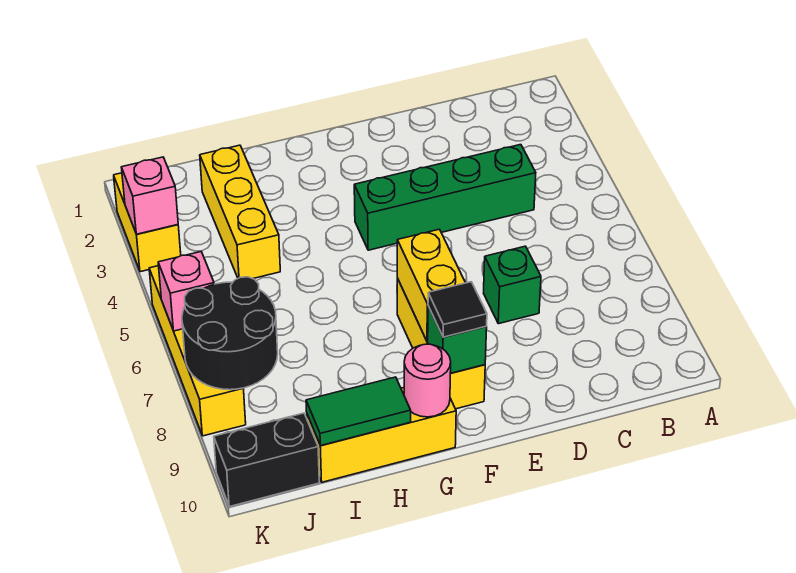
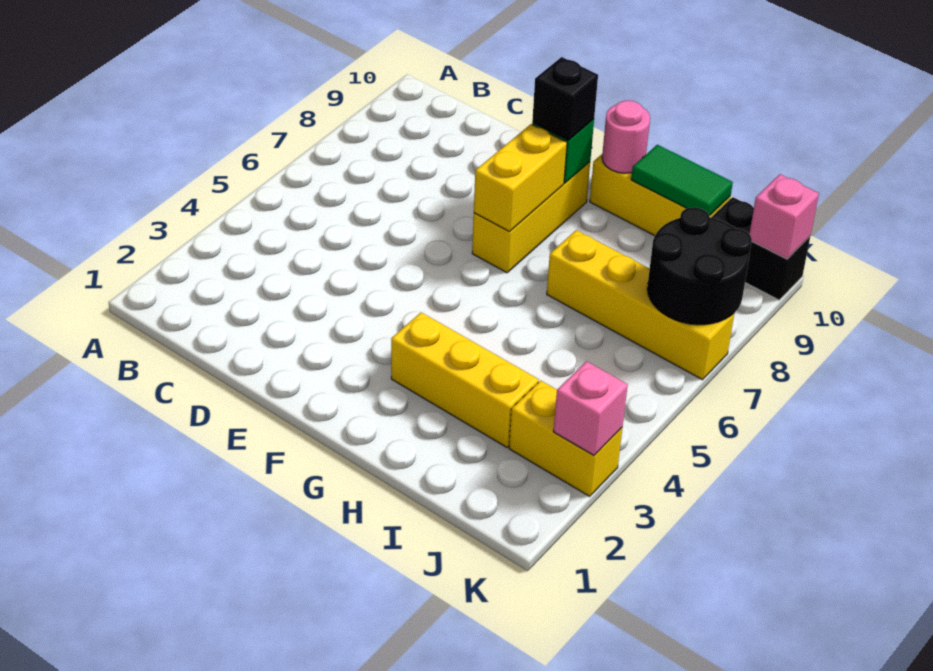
green 1x4 brick [354,145,536,250] -> none
green 1x1 brick [484,246,541,324] -> none
black 1x1 tile [428,282,487,337] -> black 1x1 brick [532,57,598,141]
yellow 1x3 brick [200,145,280,279] -> yellow 1x3 brick turned to [391,312,539,447]
yellow 1x2 brick [114,173,181,272] -> yellow 1x2 brick turned to [509,380,623,496]
yellow 1x4 brick [149,266,246,436] -> yellow 1x4 brick turned to [547,230,734,380]
pink 1x1 brick [158,252,214,331] -> pink 1x1 brick moved to [750,174,819,259]

